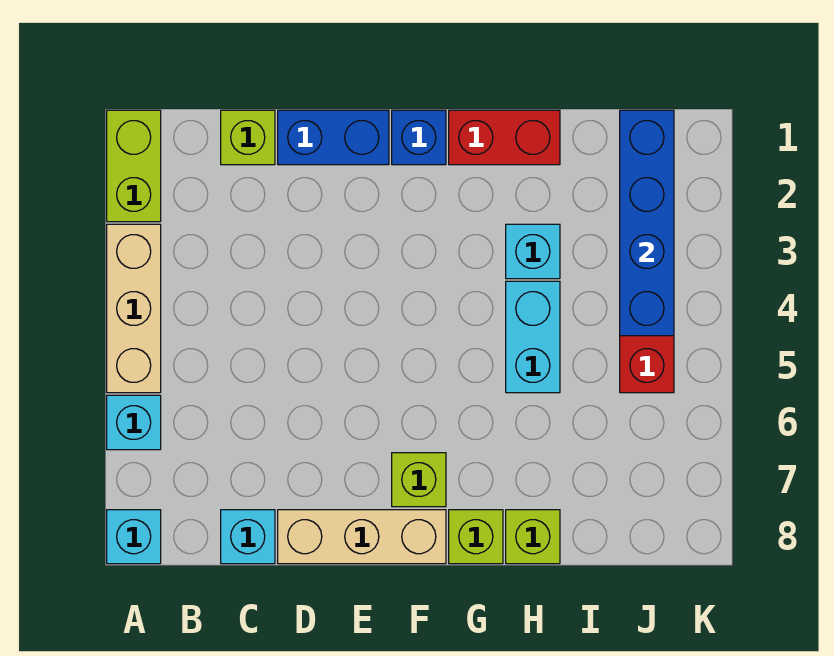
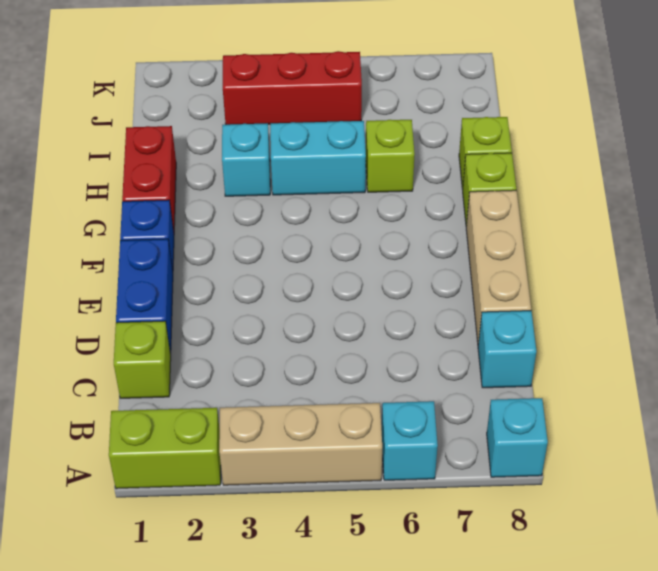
lime 1x1 brick [392,453,446,507] -> lime 1x1 brick moved to [366,120,415,192]
blue 1x4 brick [620,110,674,336] -> none

